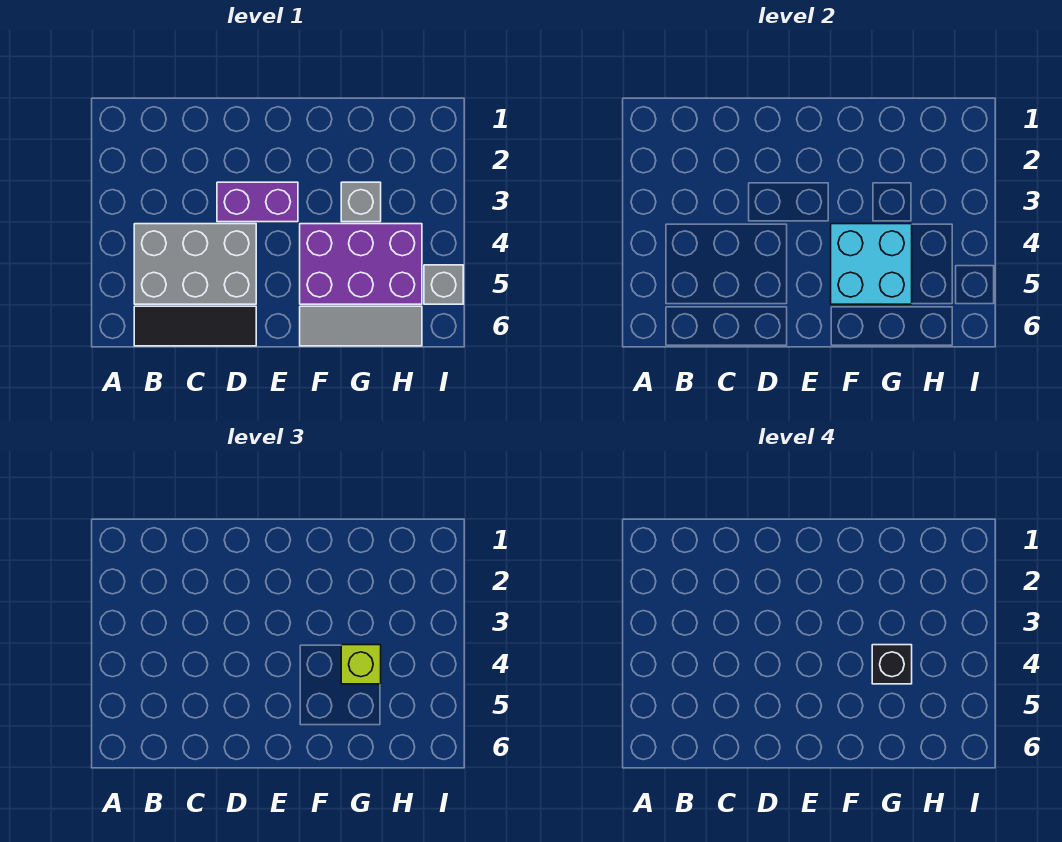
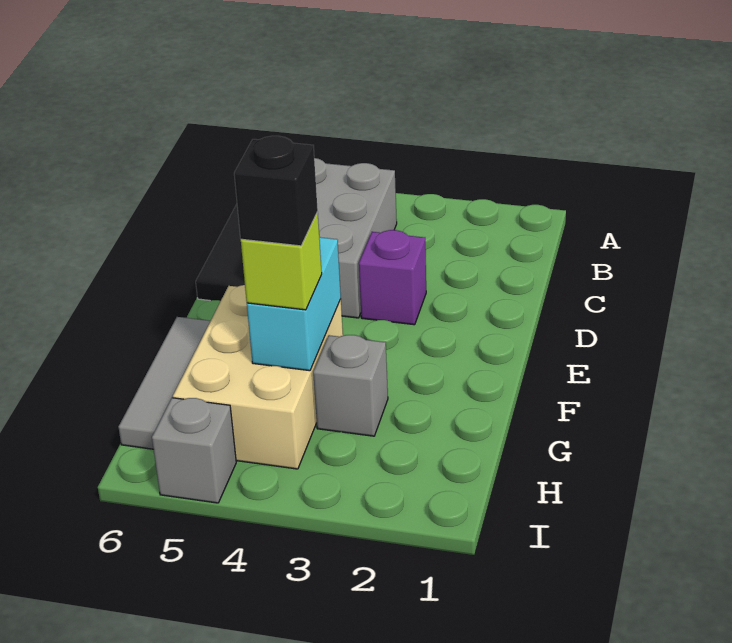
purple 1x2 brick [217,182,298,222] -> purple 1x1 brick [359,230,426,325]
purple 2x3 brick [300,224,422,304] -> tan 2x3 brick [173,285,343,469]
cyan 2x2 brick [831,224,912,304] -> cyan 1x2 brick [247,237,341,371]

